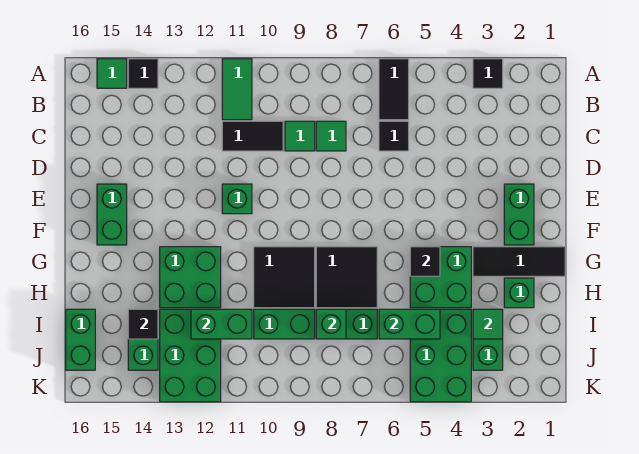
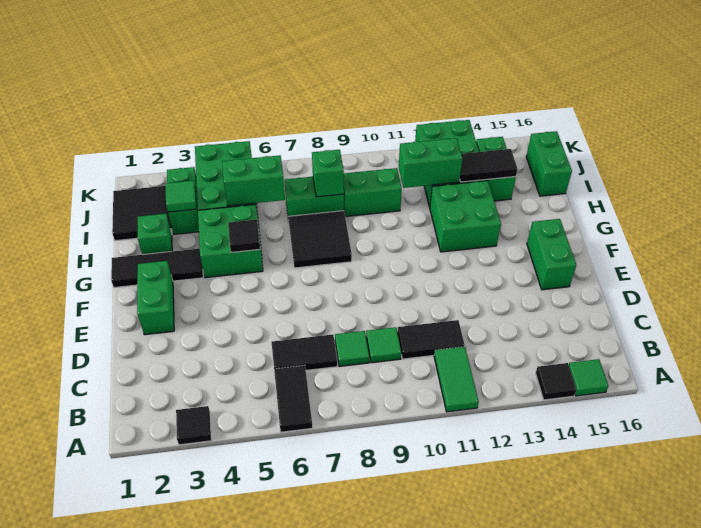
black 1x1 tile [379,121,409,151] -> black 1x2 tile [271,335,337,370]
green 1x1 brick [222,184,252,214] -> none
black 2x2 tile [254,247,315,308] -> black 2x2 tile moved to [112,186,172,241]
black 1x1 tile [128,309,158,339] -> black 1x2 tile [460,149,518,182]

